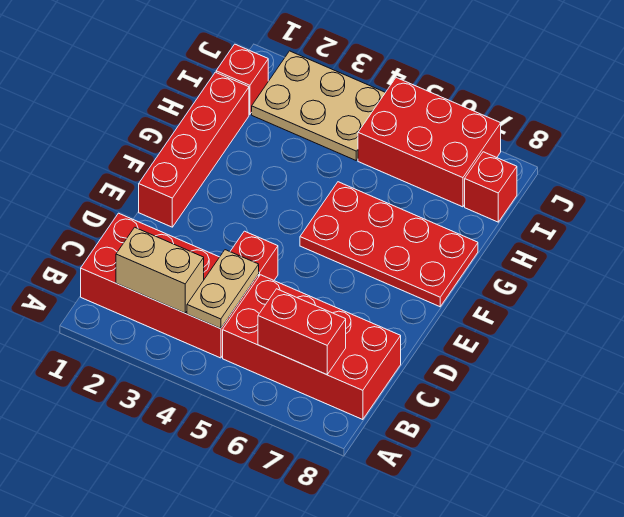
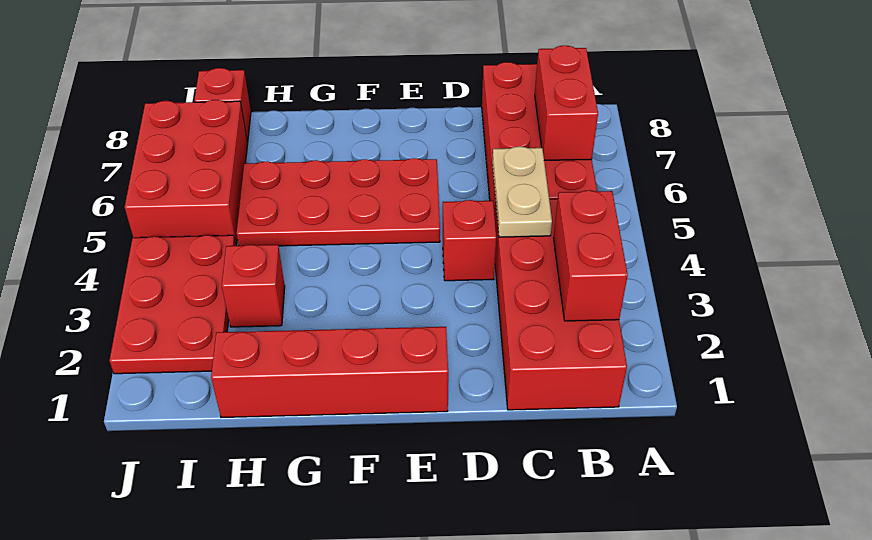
tan 1x2 brick [116,227,204,313] -> red 1x2 brick [554,190,628,321]
tan 1x2 plate [187,250,259,329] -> tan 1x2 plate turned to [492,147,552,237]
red 2x4 plate [300,182,478,307] -> red 2x4 plate turned to [236,158,440,246]
red 1x1 brick [216,44,268,114] -> red 1x1 brick moved to [222,245,285,327]
tan 2x3 plate [252,51,385,160] -> red 2x3 plate [109,235,236,374]

